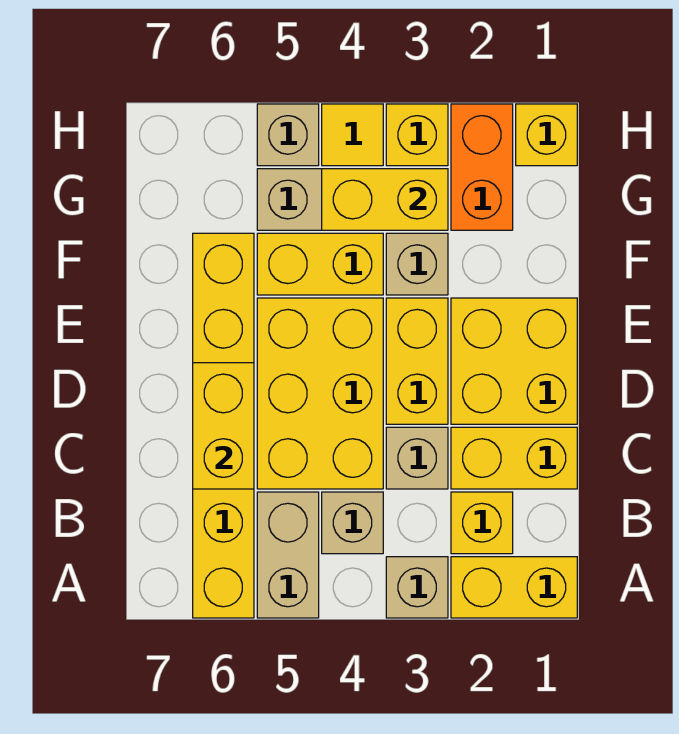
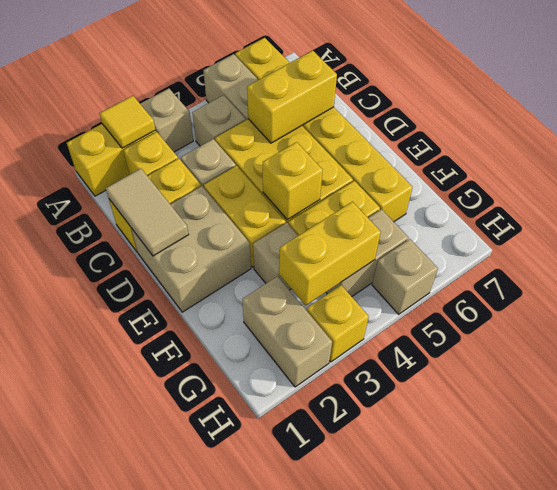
none -> tan 1x2 tile [106,169,189,256]
yellow 1x2 brick [193,363,254,489] -> yellow 1x2 brick turned to [247,51,337,143]
yellow 2x2 brick [451,298,577,424] -> tan 2x2 brick [131,186,251,312]
orange 1x2 brick [451,104,513,230] -> tan 1x2 brick [242,276,332,387]
yellow 1x1 brick [516,104,577,166] -> yellow 1x1 brick moved to [263,142,323,220]
yellow 1x1 tile [322,104,383,166] -> yellow 1x1 tile moved to [100,96,155,148]

